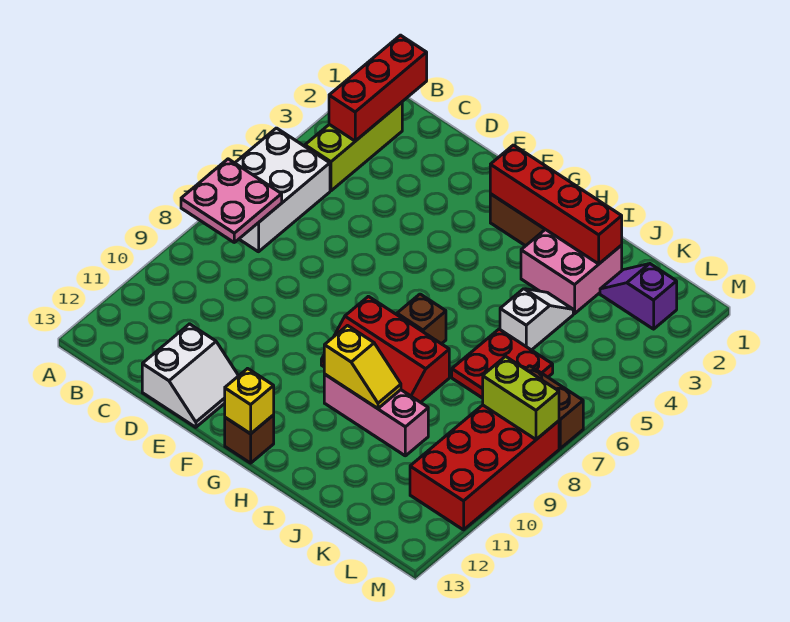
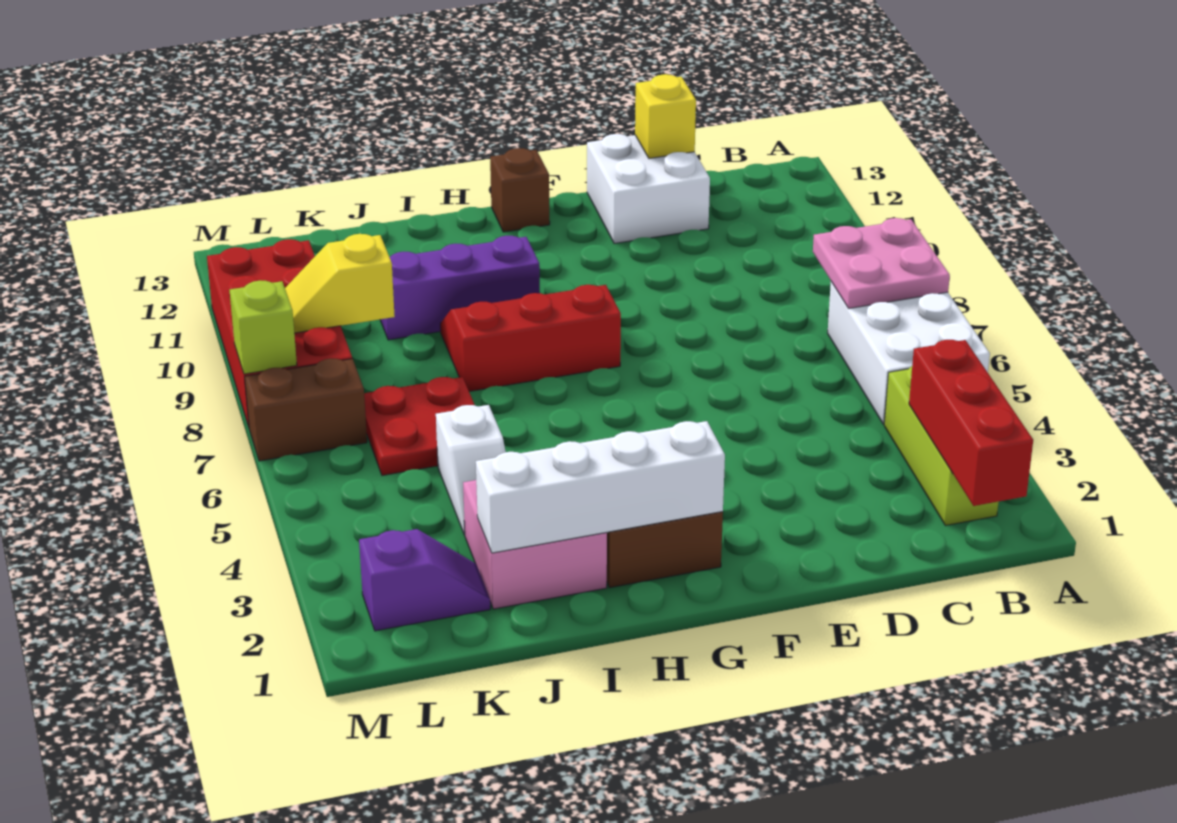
white 2x2 slope [142,324,238,427] -> white 2x2 brick [587,134,710,244]
red 1x4 brick [490,145,622,264] -> white 1x4 brick [476,421,725,553]
yellow 1x1 brick [225,369,274,434] -> yellow 1x1 brick moved to [635,74,696,158]
brown 1x1 brick [397,294,446,344] -> none
pink 1x3 brick [324,374,428,456] -> purple 1x3 brick [380,236,540,340]
yellow 1x2 slope [324,326,401,409] -> yellow 1x2 slope moved to [285,234,395,333]
lime 1x2 brick [483,356,559,439] -> lime 1x1 brick [230,280,297,374]

